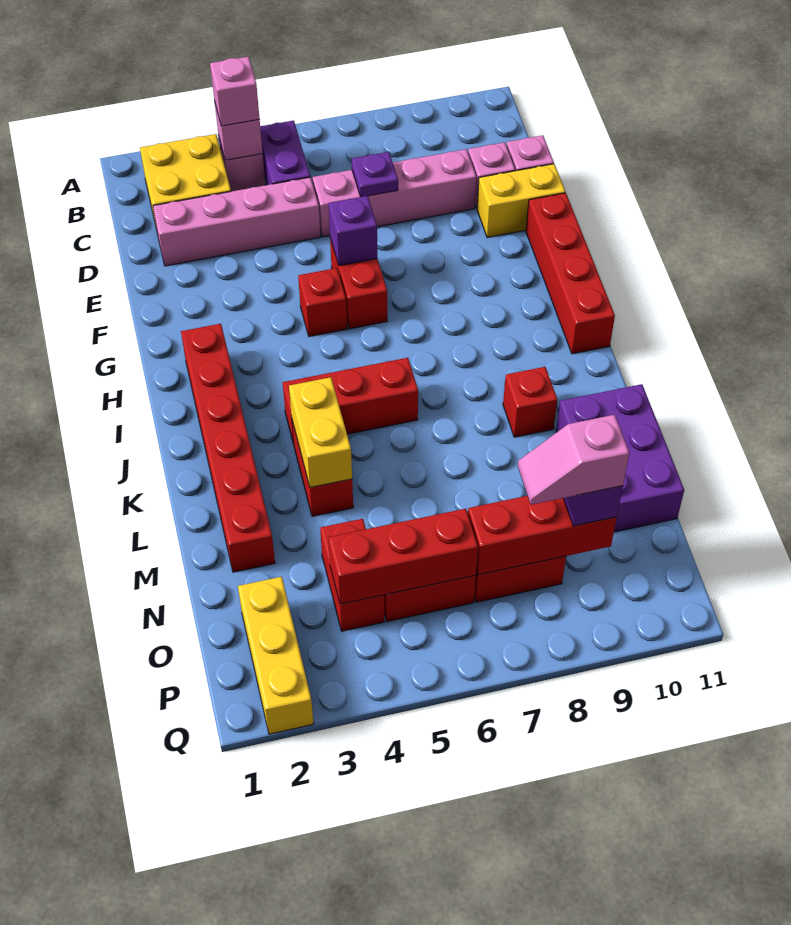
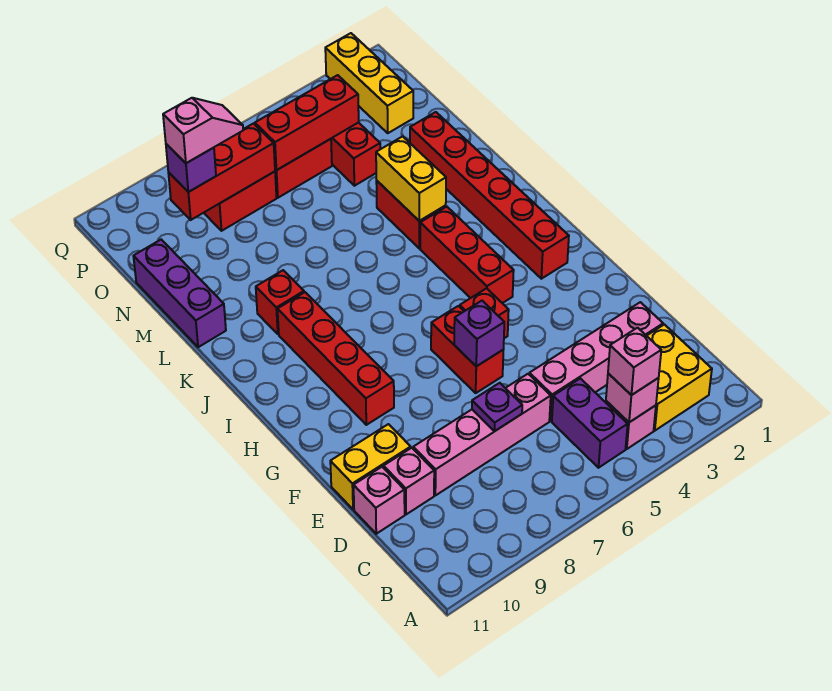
red 1x4 brick [526,193,615,354] -> red 1x4 brick moved to [277,292,394,425]
red 1x3 brick [283,358,418,444] -> red 1x3 brick turned to [420,207,514,303]
purple 2x3 brick [556,384,684,532] -> purple 1x3 brick [133,240,226,347]

